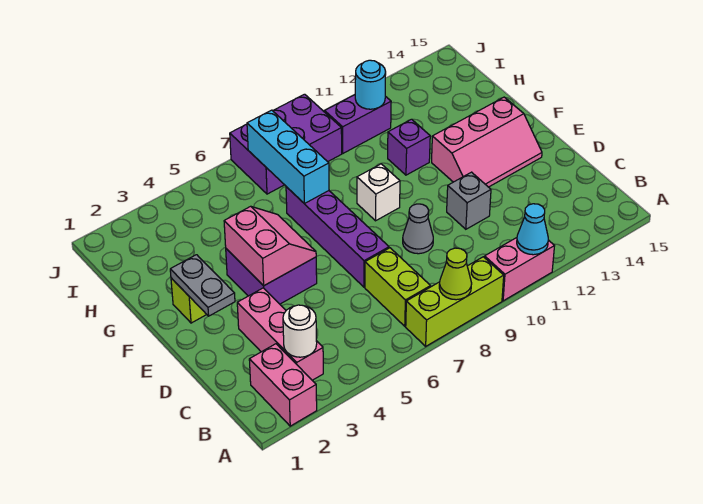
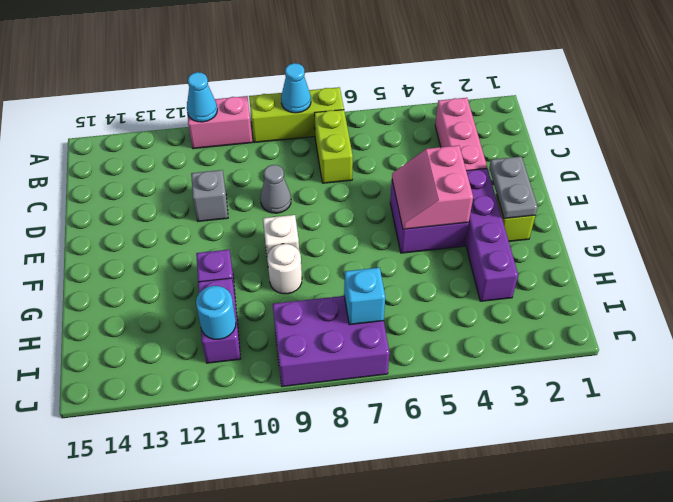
pink 1x2 brick [249,344,317,426] -> none
lime 1x1 cone [439,248,472,300] -> cyan 1x1 cone [281,63,311,113]
white 1x1 round brick [283,305,317,357] -> white 1x1 round brick moved to [267,244,302,294]
purple 1x4 brick [286,187,389,287] -> purple 1x4 brick moved to [465,169,518,301]
pink 2x3 slope [432,97,542,187] -> none
cyan 1x3 brick [247,110,329,204] -> cyan 1x1 brick [344,268,385,325]
purple 1x2 brick [325,95,391,153] -> purple 1x2 brick turned to [198,278,241,363]

